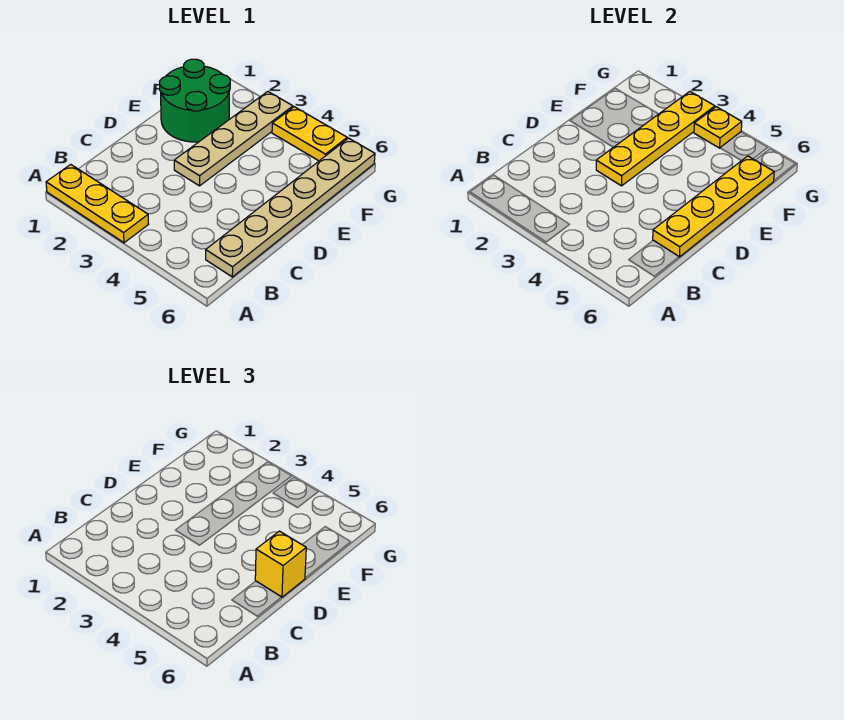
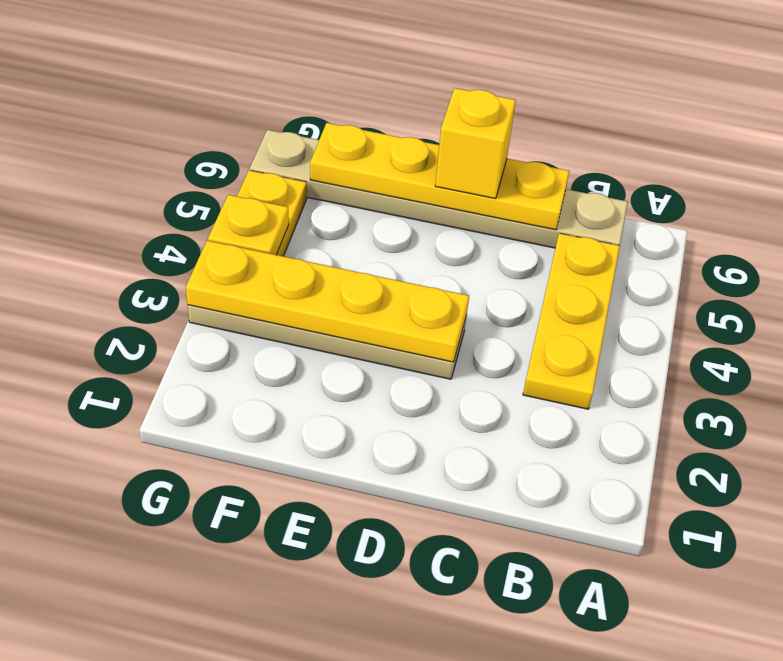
yellow 1x3 plate [46,165,148,243] -> yellow 1x3 plate moved to [523,233,620,409]
green 2x2 round brick [160,59,230,142] -> none

